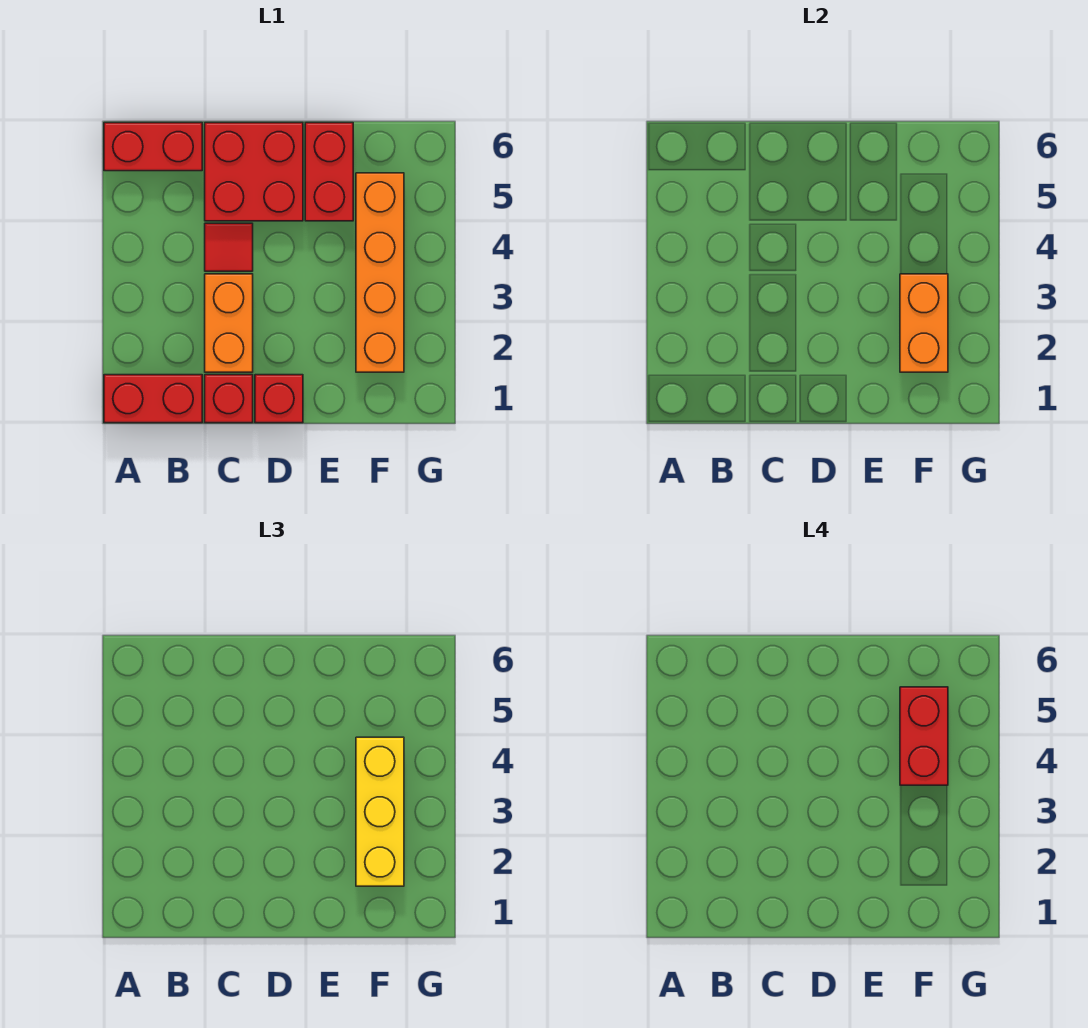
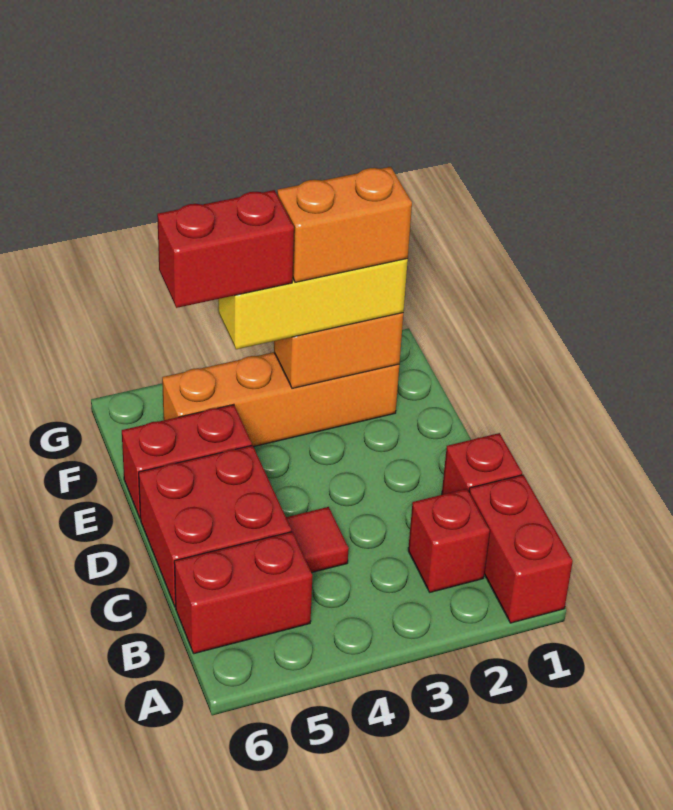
red 1x2 brick [104,123,202,171] -> red 1x2 brick turned to [174,532,312,654]
orange 1x2 brick [205,274,253,372] -> orange 1x2 brick moved to [277,167,412,282]
red 1x1 brick [255,375,303,423] -> red 1x1 brick moved to [408,489,490,592]

